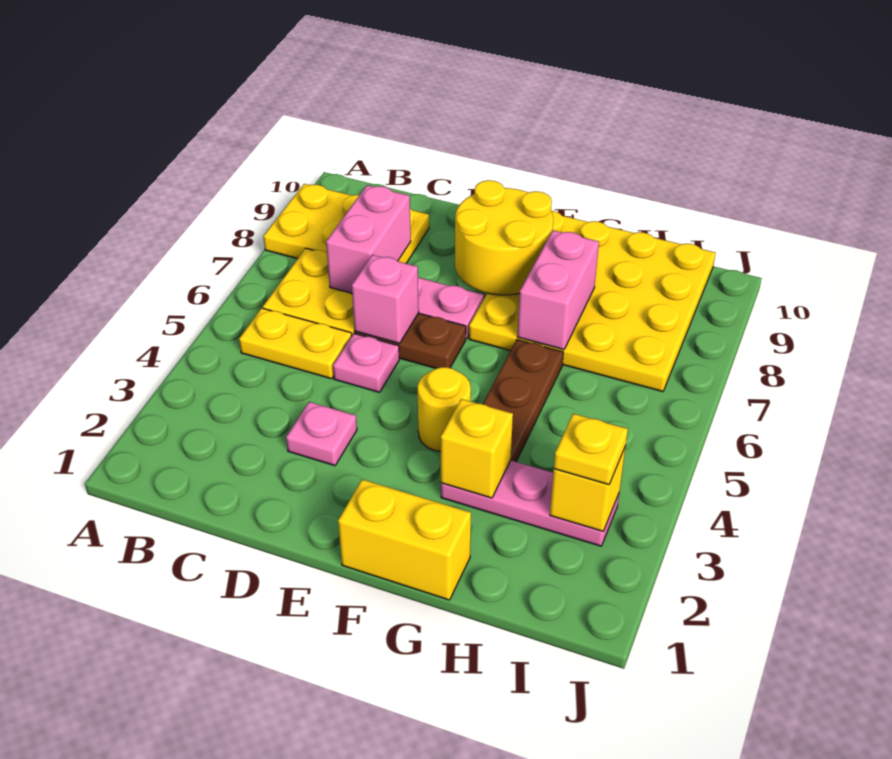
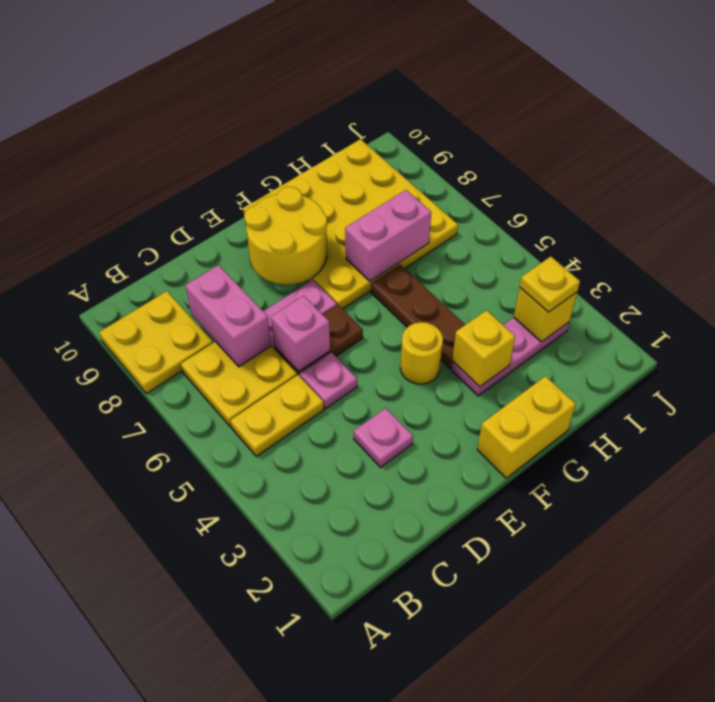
yellow 2x3 plate [263,184,429,263] -> yellow 2x2 plate [99,291,213,394]
pink 1x2 brick [517,230,599,350] -> pink 1x2 brick turned to [345,190,431,281]

